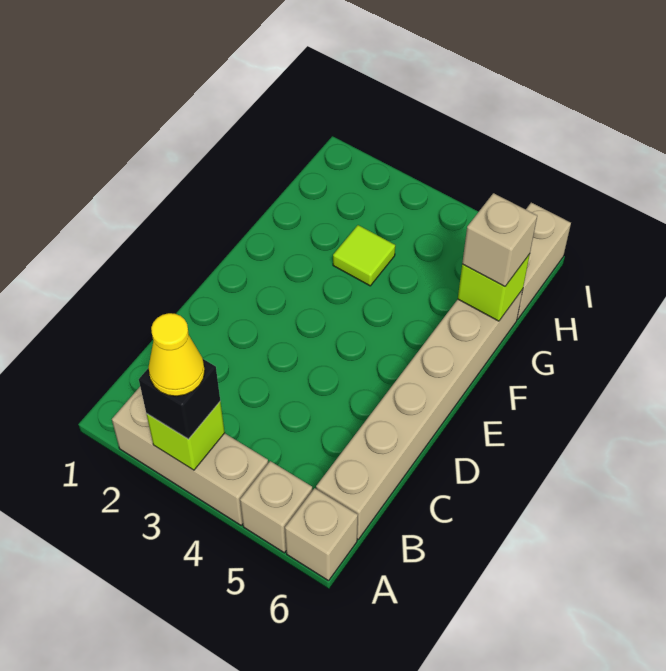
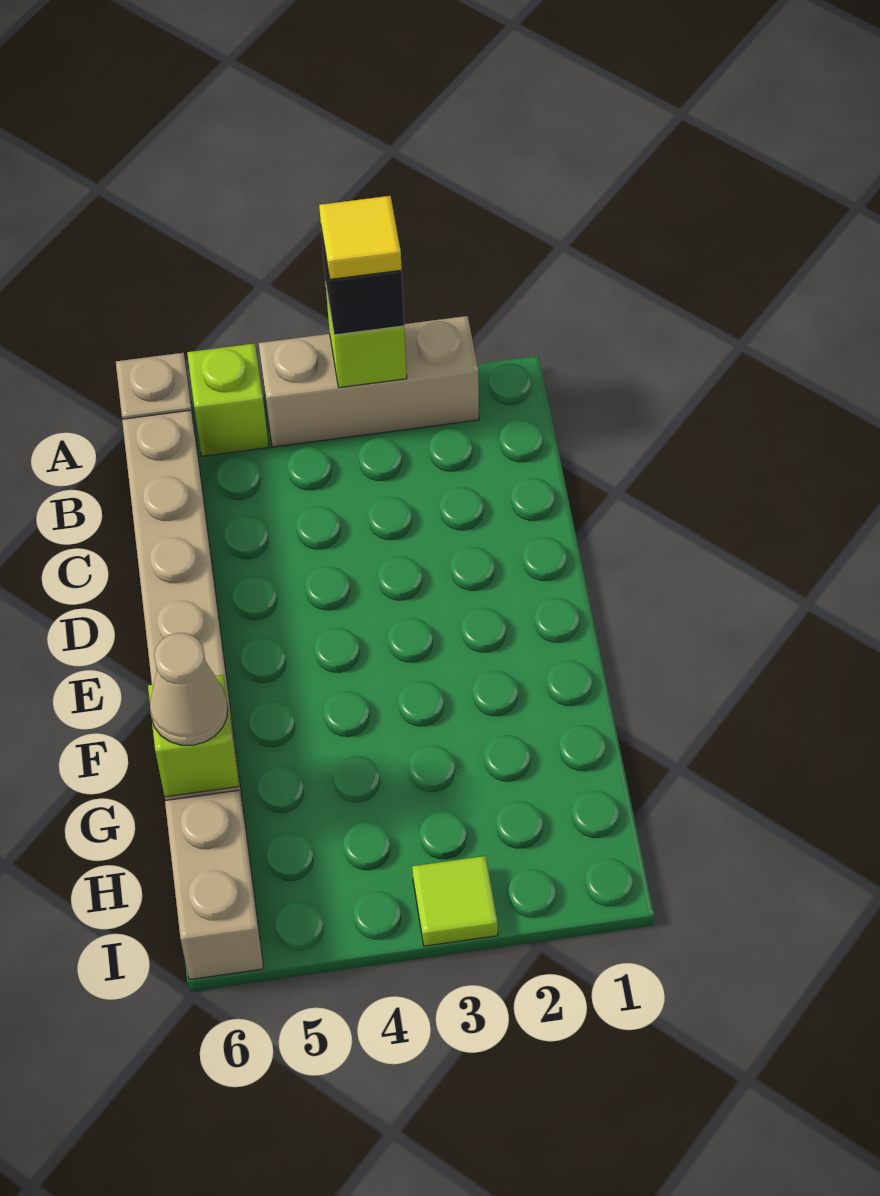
yellow 1x1 cone [149,313,205,396] -> yellow 1x1 tile [319,196,402,279]
tan 1x1 brick [240,461,313,553] -> lime 1x1 brick [187,343,269,456]
lime 1x1 tile [333,225,395,286] -> lime 1x1 tile moved to [412,856,498,946]
tan 1x1 brick [462,193,537,287] -> tan 1x1 cone [150,633,228,745]

